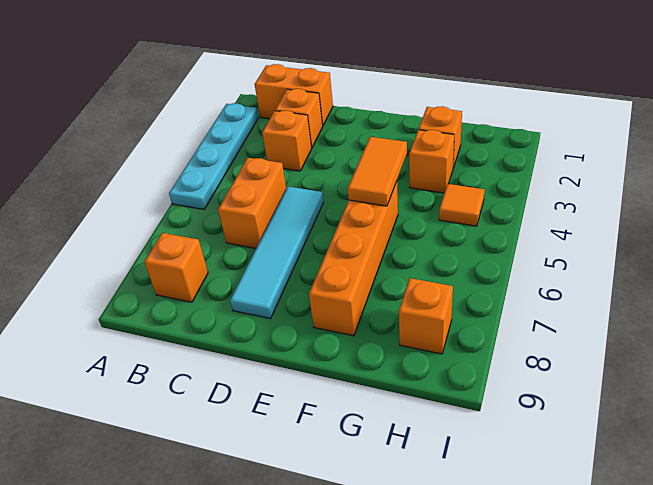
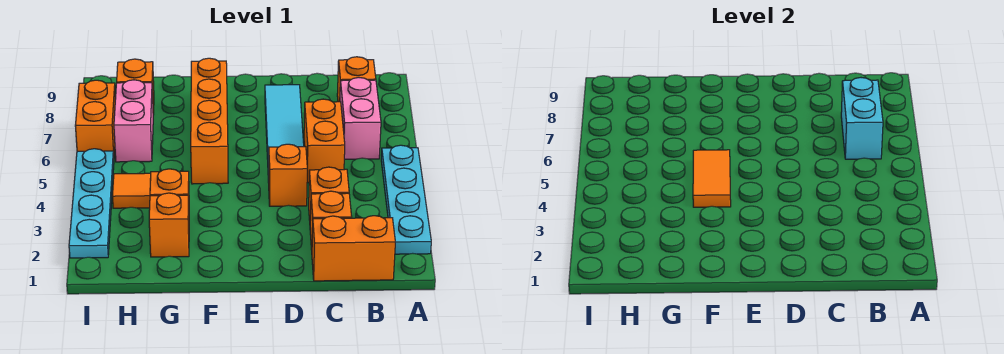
none -> pink 1x2 brick [340,78,381,159]
none -> cyan 1x2 brick [841,78,883,159]
none -> orange 1x1 brick [269,144,307,206]
none -> pink 1x2 brick [114,80,153,162]
none -> cyan 1x4 plate [69,149,114,258]
none -> orange 1x2 brick [75,80,115,155]

